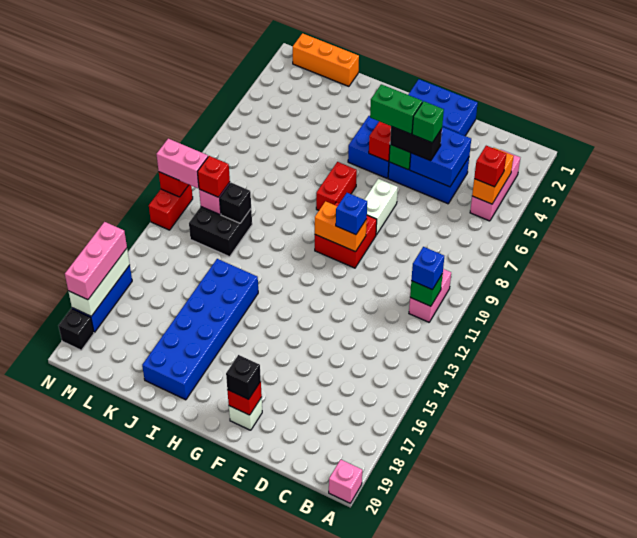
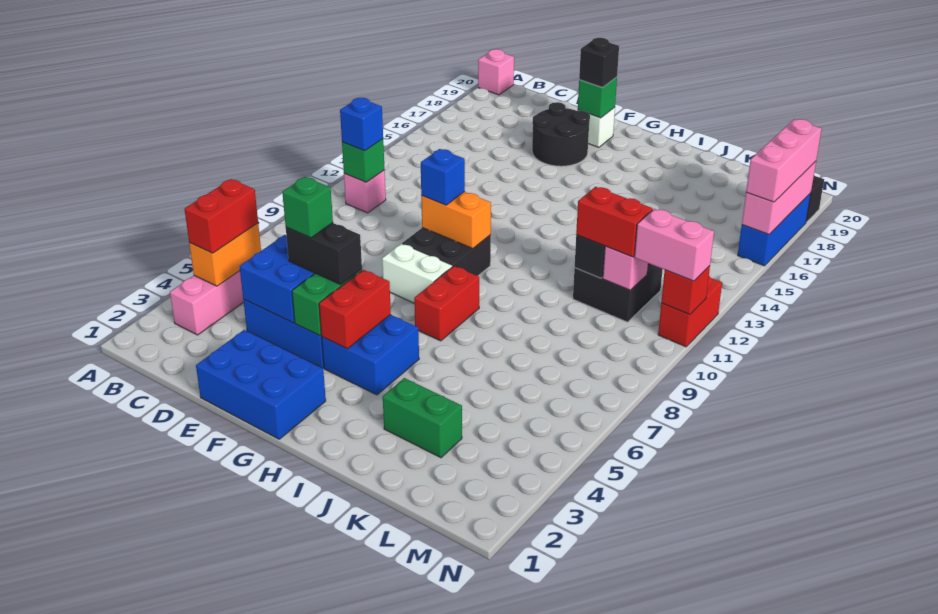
red 1x1 brick [474,146,506,187] -> red 1x2 brick [185,179,258,253]
pink 1x2 brick [409,269,451,322] -> pink 1x1 brick [344,170,386,213]
none -> black 2x2 round brick [532,102,590,166]
green 1x2 brick [370,84,422,134] -> green 1x2 brick moved to [383,378,462,458]
white 1x2 brick [364,179,398,235] -> white 1x2 brick turned to [382,244,453,303]
red 2x2 brick [315,202,377,268] -> black 2x2 brick [402,228,491,276]
red 1x1 brick [227,382,262,415] -> green 1x1 brick [578,77,617,118]
blue 2x6 brick [142,259,258,400] -> none
orange 1x3 brick [293,33,359,86] -> none
red 1x1 brick [197,156,230,197] -> red 1x2 brick [576,187,653,257]
white 1x3 brick [68,249,130,316] -> pink 1x3 brick [742,161,816,234]

